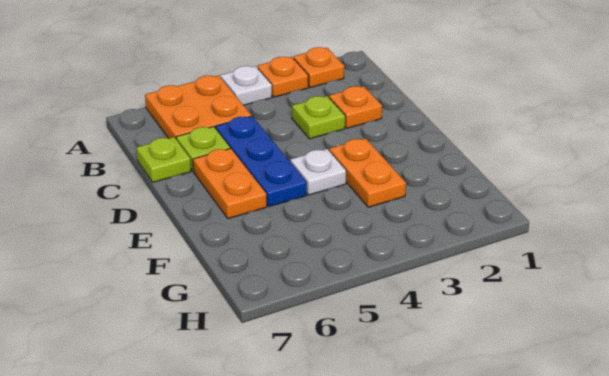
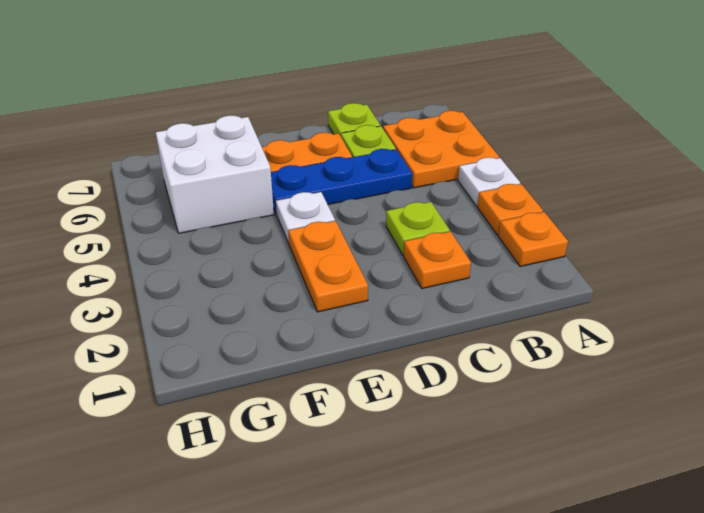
orange 1x2 plate [329,138,406,207] -> orange 1x2 plate turned to [288,221,368,312]
none -> white 2x2 brick [156,116,274,233]

